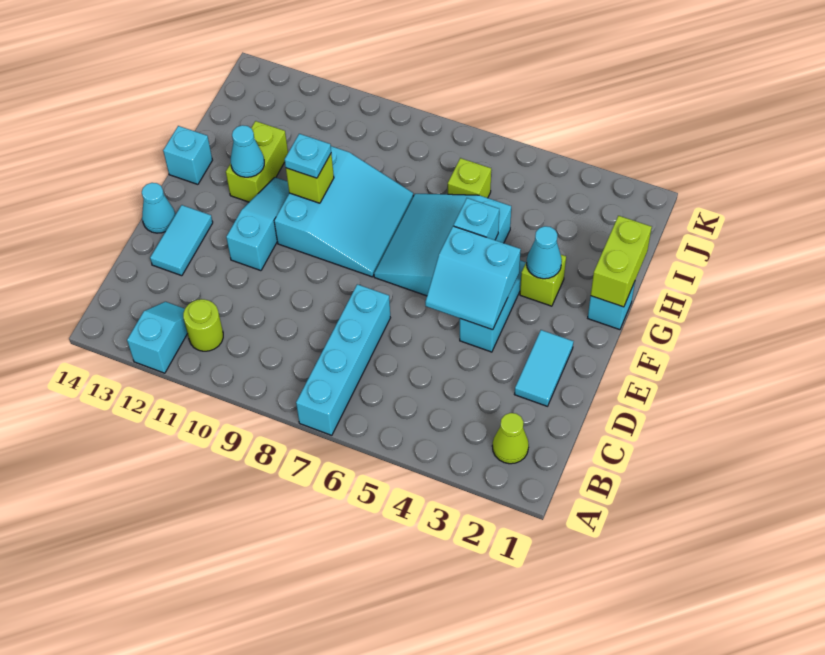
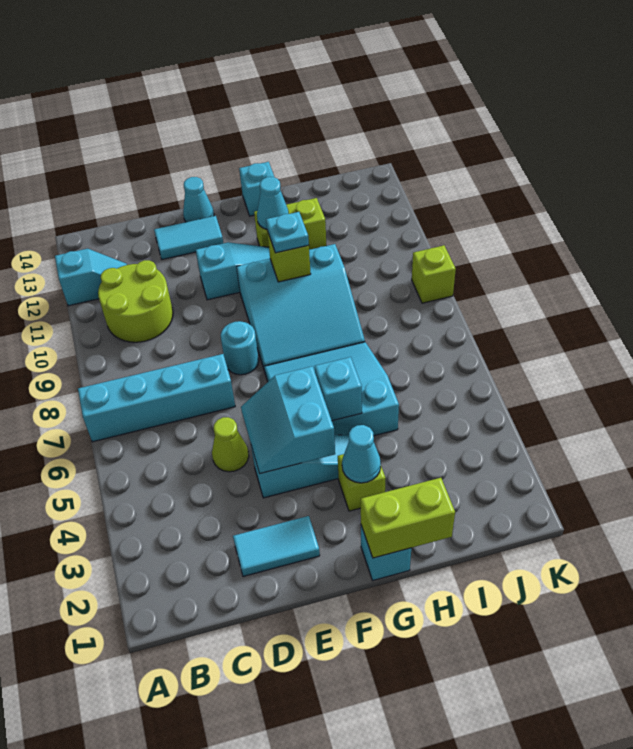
lime 1x1 cone [492,413,529,464] -> lime 1x1 cone moved to [212,417,249,472]
lime 1x1 round brick [183,299,223,351] -> lime 2x2 round brick [98,260,173,342]
none -> cyan 1x1 round brick [221,321,259,375]
lime 1x1 brick [448,158,491,198] -> lime 1x1 brick moved to [412,245,456,303]

